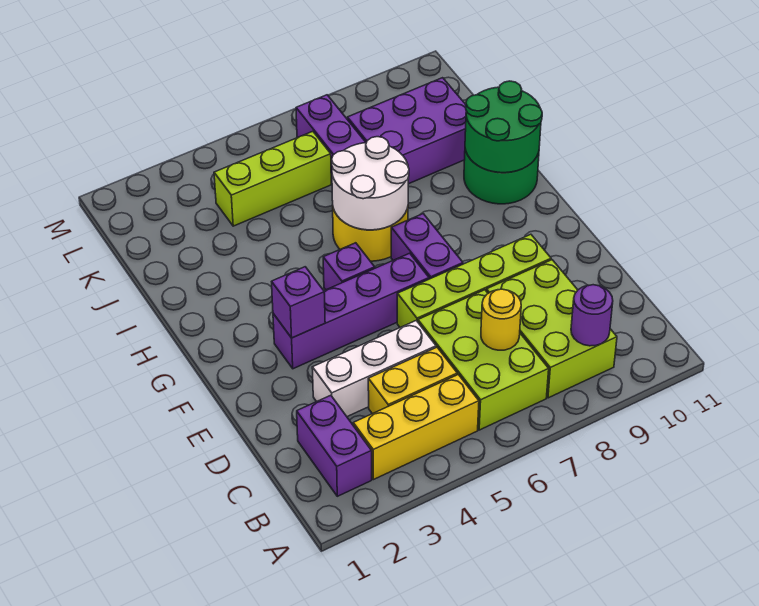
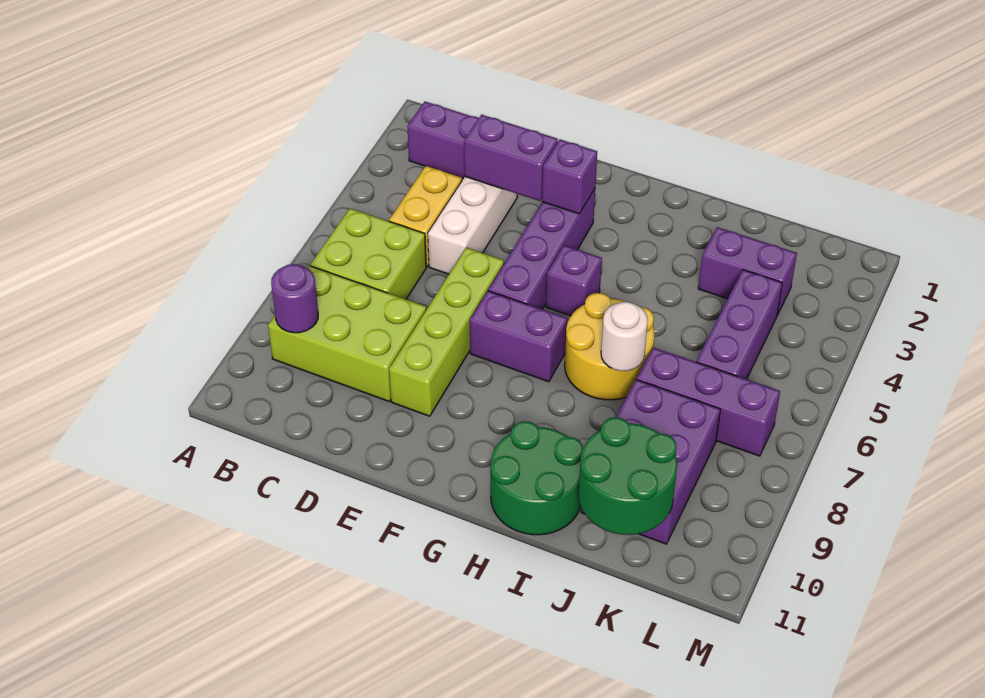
yellow 1x3 brick [353,375,479,480] -> none
lime 2x3 brick [418,290,549,430] -> lime 2x2 brick [310,208,426,299]
yellow 1x1 round brick [481,289,521,350] -> none
none -> purple 1x2 brick [464,115,558,201]
white 2x2 round brick [332,137,409,230] -> white 1x1 round brick [601,302,648,371]
green 2x2 round brick [465,81,542,173] -> green 2x2 round brick moved to [579,417,677,535]
none -> purple 1x2 brick [698,227,797,315]
lime 1x3 brick [214,131,331,226] -> purple 1x3 brick [696,270,782,379]

